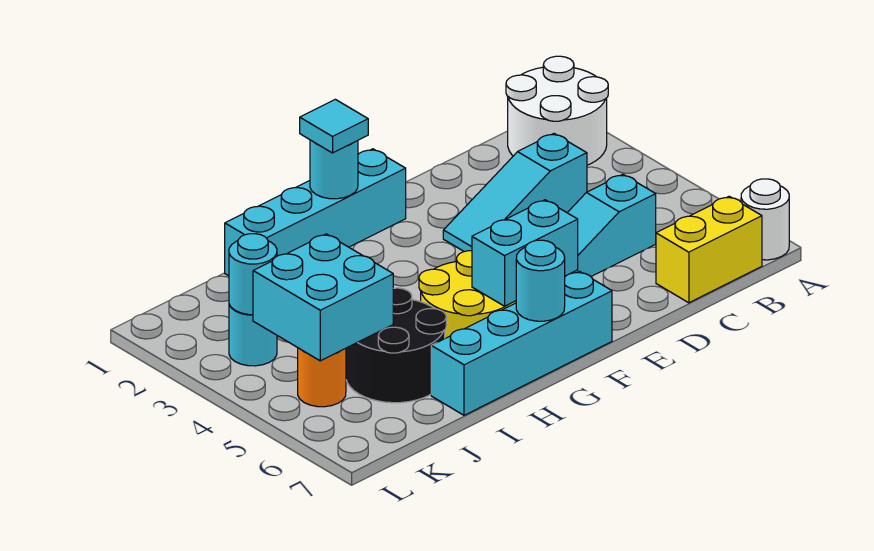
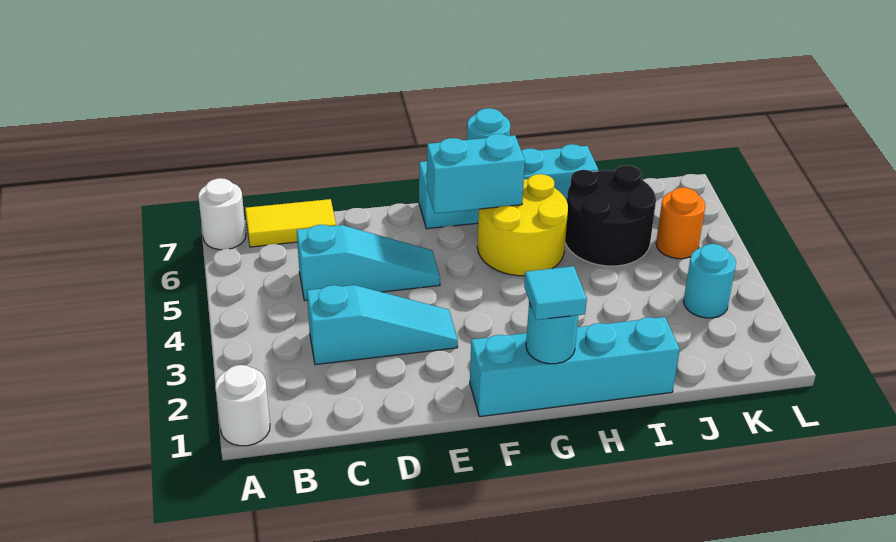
white 2x2 round brick [506,56,608,165] -> white 1x1 round brick [215,365,270,446]
yellow 1x2 brick [656,196,762,303] -> yellow 1x2 tile [245,199,336,247]
cyan 2x2 brick [253,234,393,361] -> none
cyan 1x1 round brick [229,234,277,315] -> none

